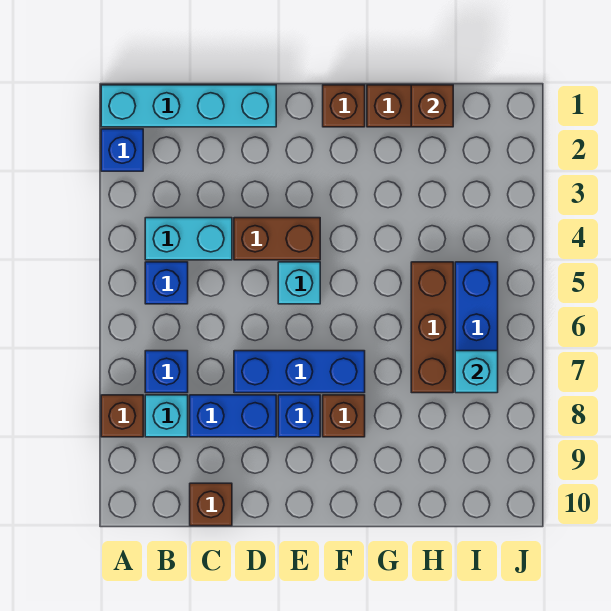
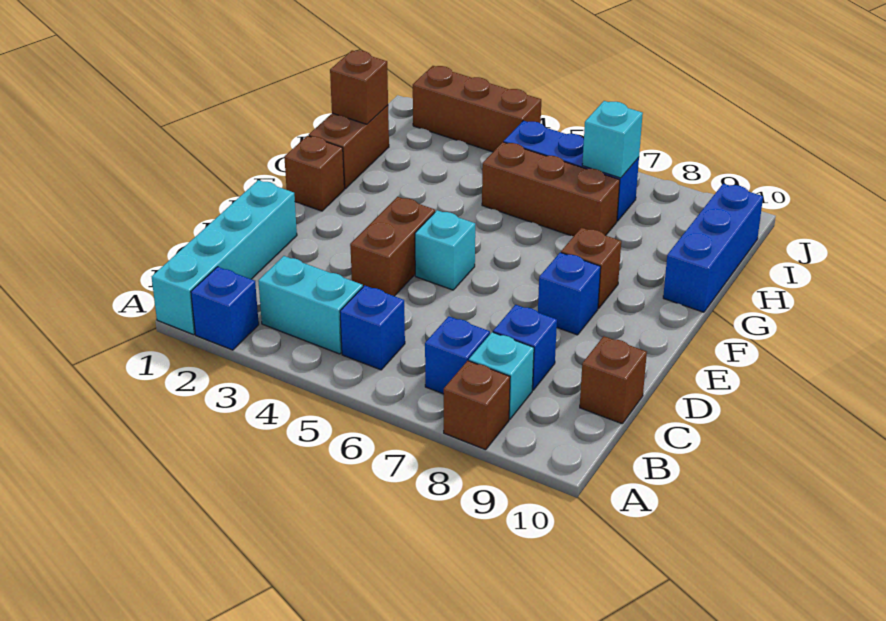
cyan 1x2 brick [145,218,232,260] -> cyan 1x2 brick turned to [258,256,363,354]
blue 1x2 brick [190,395,276,437] -> blue 1x1 brick [493,305,557,390]
blue 1x3 brick [234,351,365,393] -> blue 1x3 brick moved to [663,184,763,312]
none -> brown 1x3 brick [413,66,541,152]

